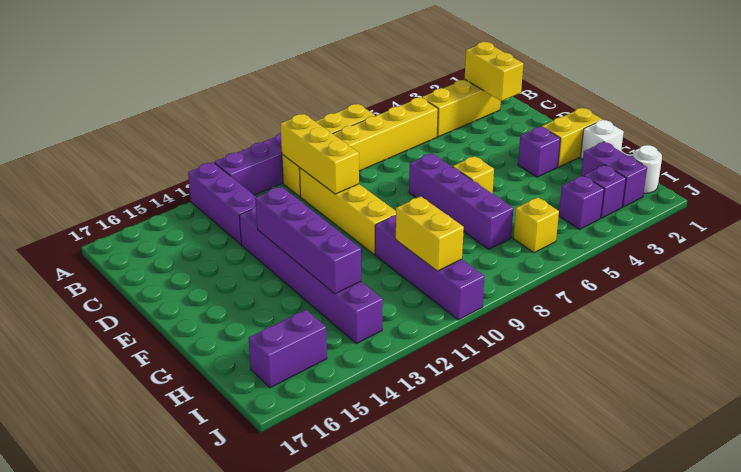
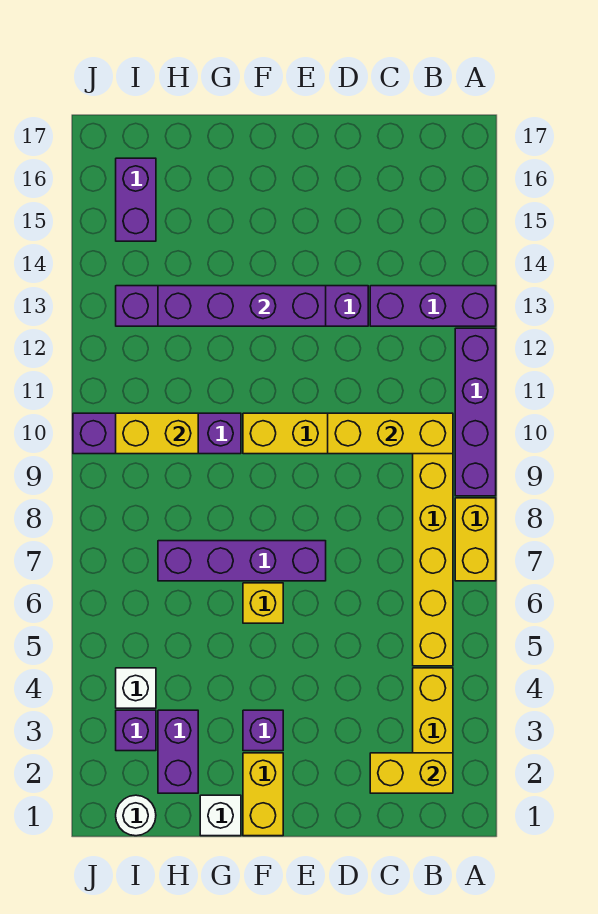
purple 1x2 brick [581,142,647,207] -> purple 1x2 brick turned to [158,710,198,793]
purple 1x1 brick [559,176,604,229] -> white 1x1 brick [116,668,156,708]
yellow 1x1 brick [513,197,559,253] -> none

